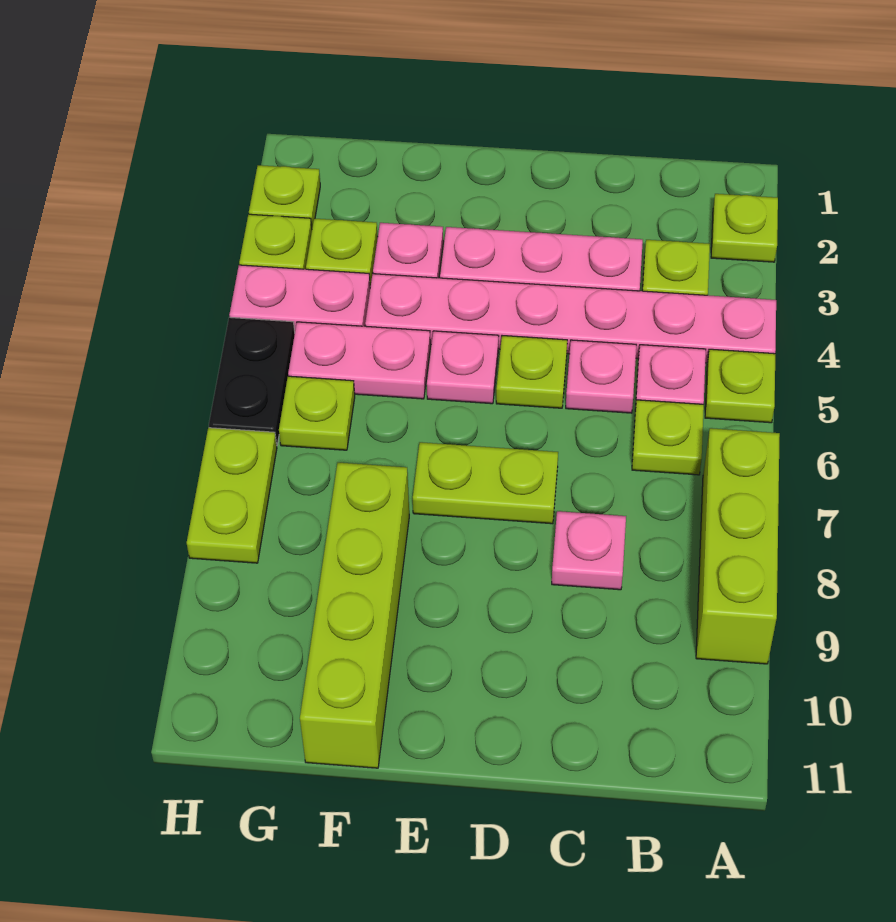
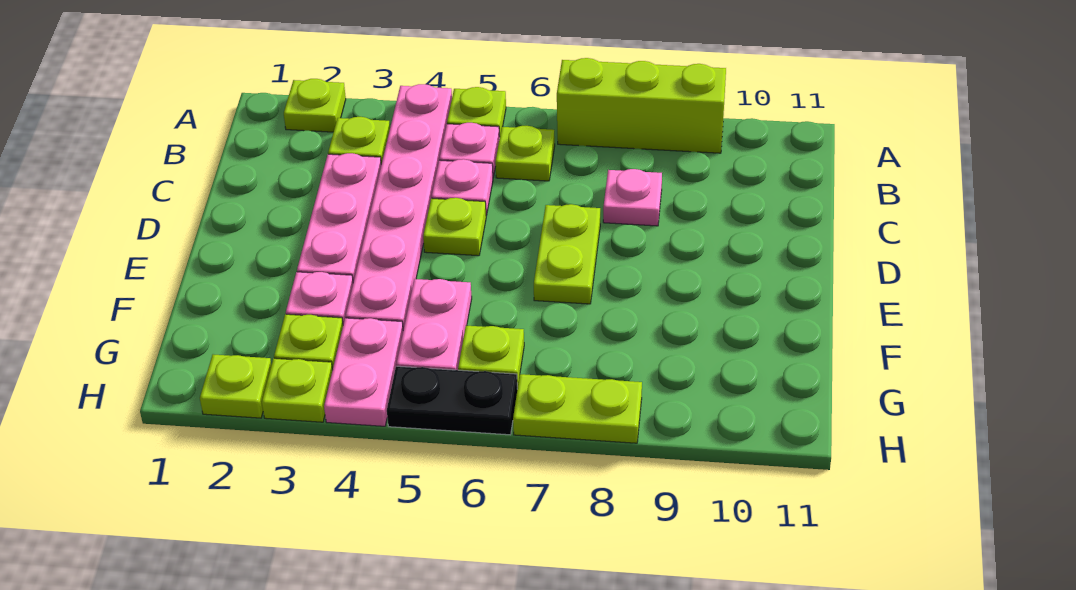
pink 1x1 plate [427,331,498,404] -> none
lime 1x4 brick [300,463,409,768] -> none

